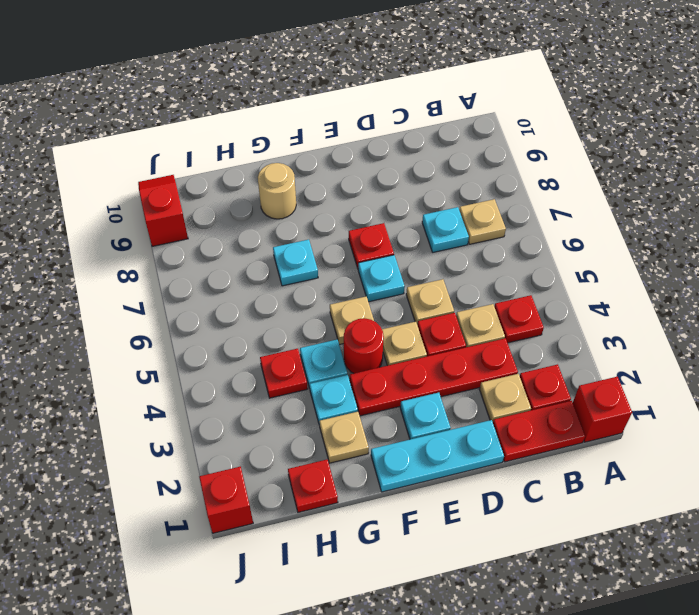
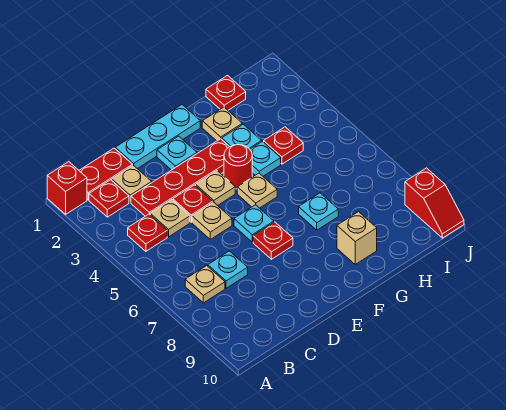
tan 1x1 round brick [258,163,296,219] -> tan 1x1 brick [337,212,377,264]
red 1x1 brick [199,467,253,533] -> none

